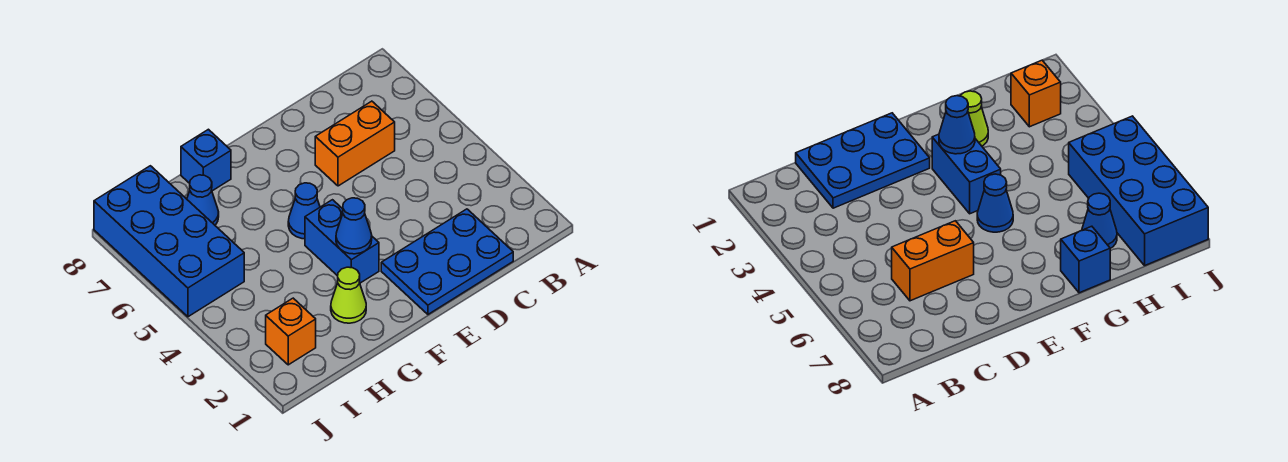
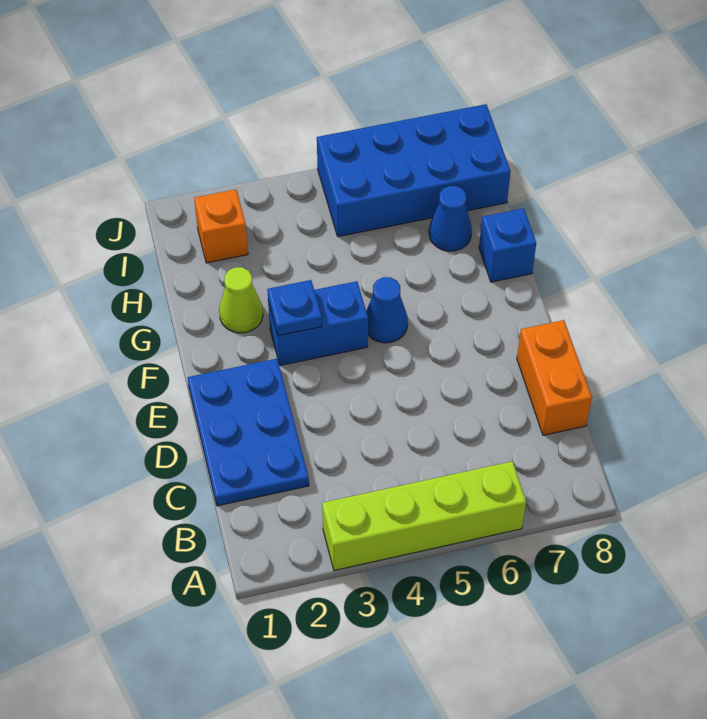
none -> lime 1x4 brick [322,461,526,571]
orange 1x2 brick [315,101,395,186] -> orange 1x2 brick moved to [517,320,592,435]
blue 1x1 cone [336,198,372,254] -> blue 1x1 plate [267,280,322,336]

